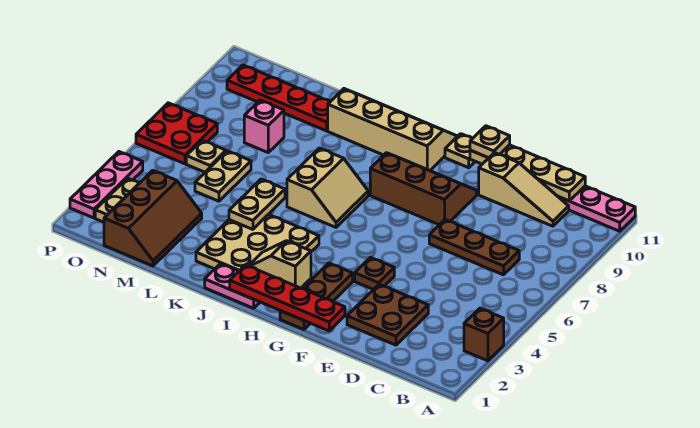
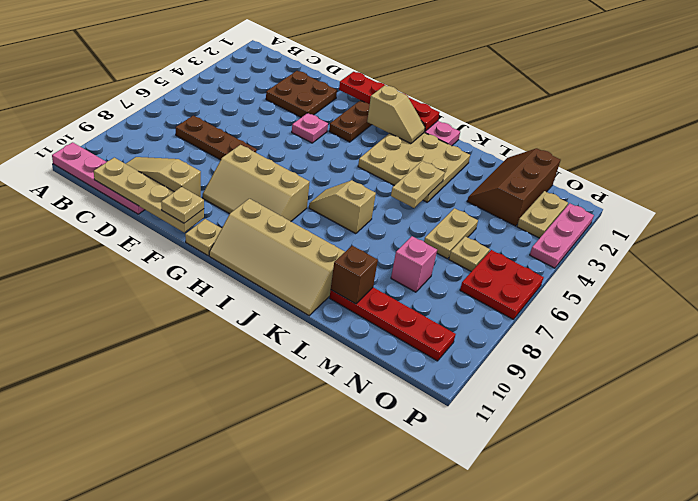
brown 1x1 brick [464,308,504,361] -> brown 1x1 brick moved to [331,246,378,304]
brown 1x1 plate [355,257,394,290] -> pink 1x1 plate [292,113,328,143]
brown 2x3 slope [370,153,477,225] -> tan 2x3 slope [203,145,309,221]
tan 2x2 slope [287,148,368,227] -> tan 1x2 slope [309,180,376,234]

